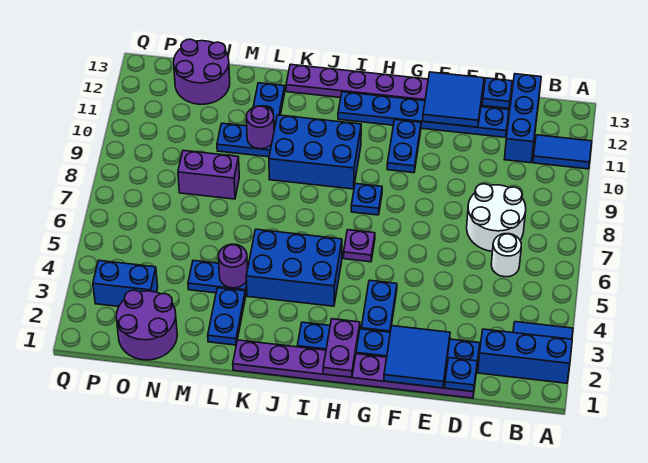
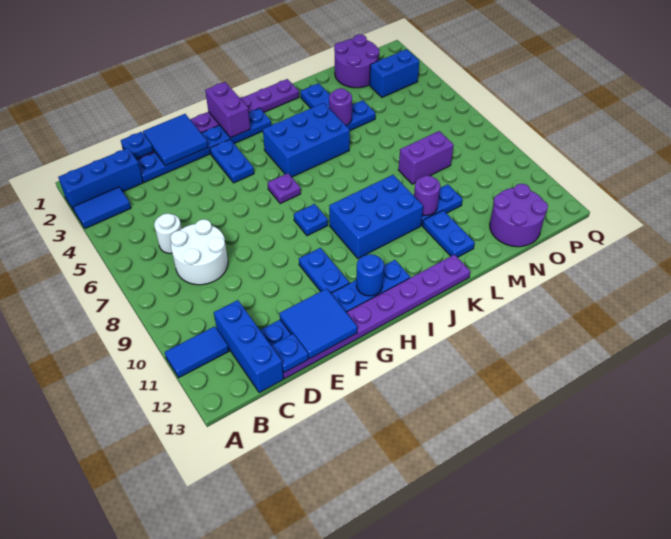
purple 1x2 plate [323,319,360,377] -> purple 1x2 brick [205,82,250,138]
none -> blue 1x1 round brick [356,254,384,296]

